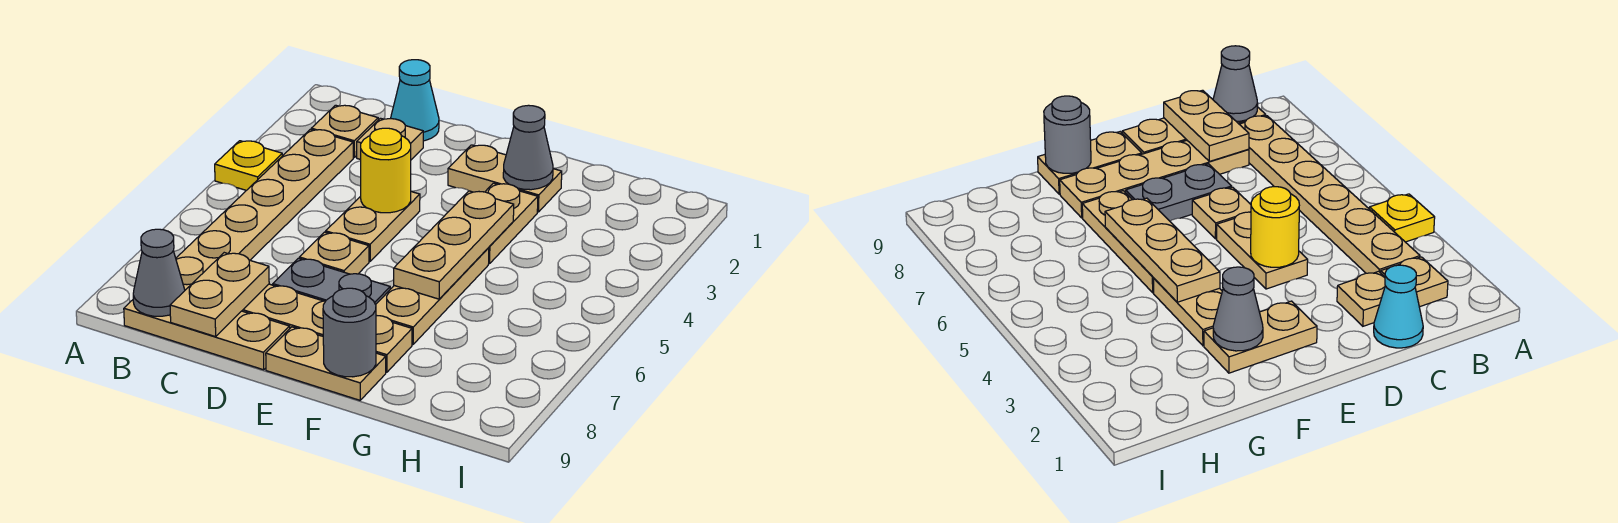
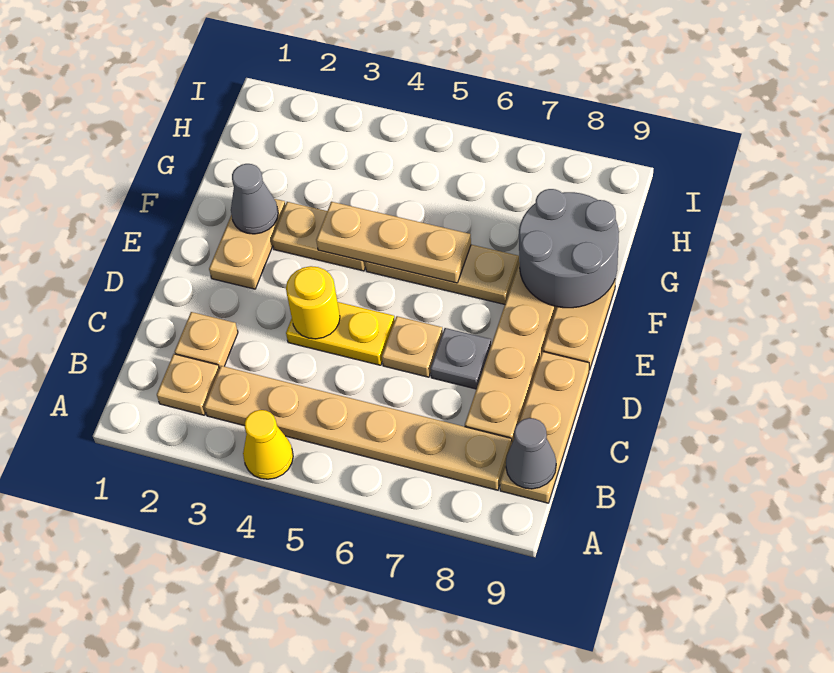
yellow 1x1 plate [215,141,282,190] -> yellow 1x1 cone [243,410,293,479]
cyan 1x1 cone [391,60,439,141] -> none
tan 1x2 plate [170,253,269,337] -> none
tan 1x2 plate [326,192,420,261] -> yellow 1x2 plate [286,302,395,365]
grey 1x2 plate [273,258,390,304] -> grey 1x1 plate [430,328,491,389]
grey 1x1 round brick [323,288,376,377] -> grey 2x2 round brick [519,189,619,308]

